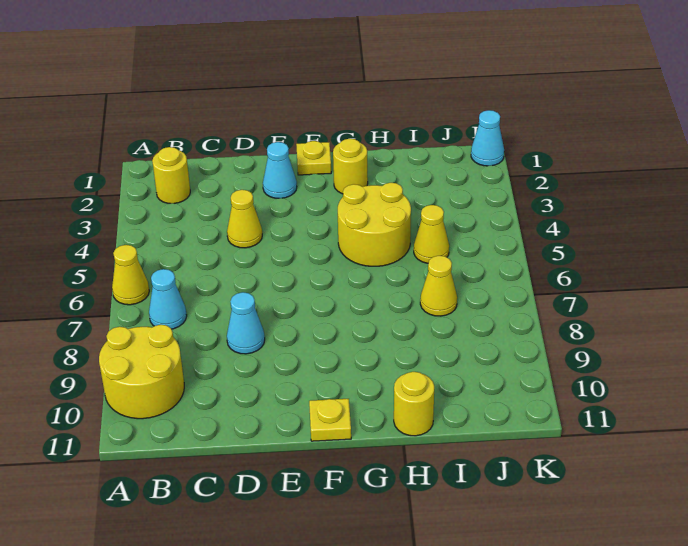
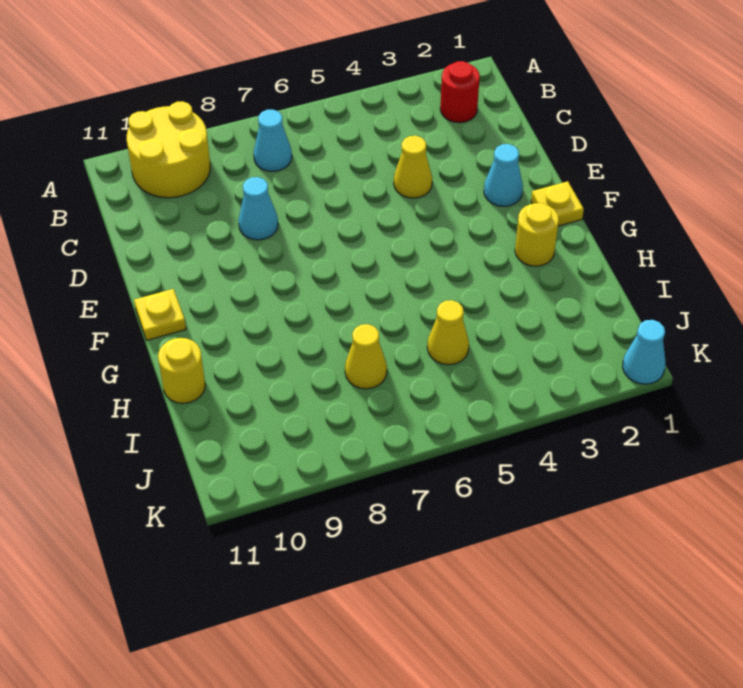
yellow 1x1 cone [112,245,149,305] -> none
yellow 1x1 round brick [152,147,190,204] -> red 1x1 round brick [440,61,480,123]
yellow 2x2 round brick [338,183,411,266] -> none

